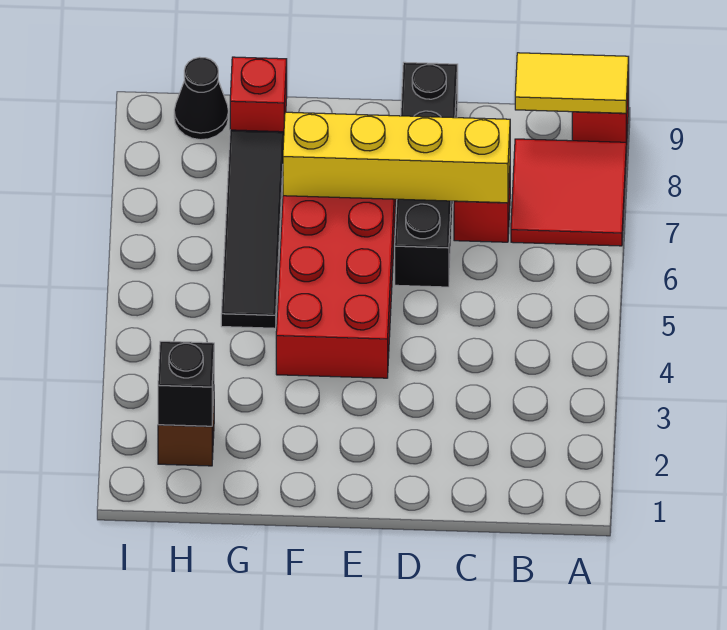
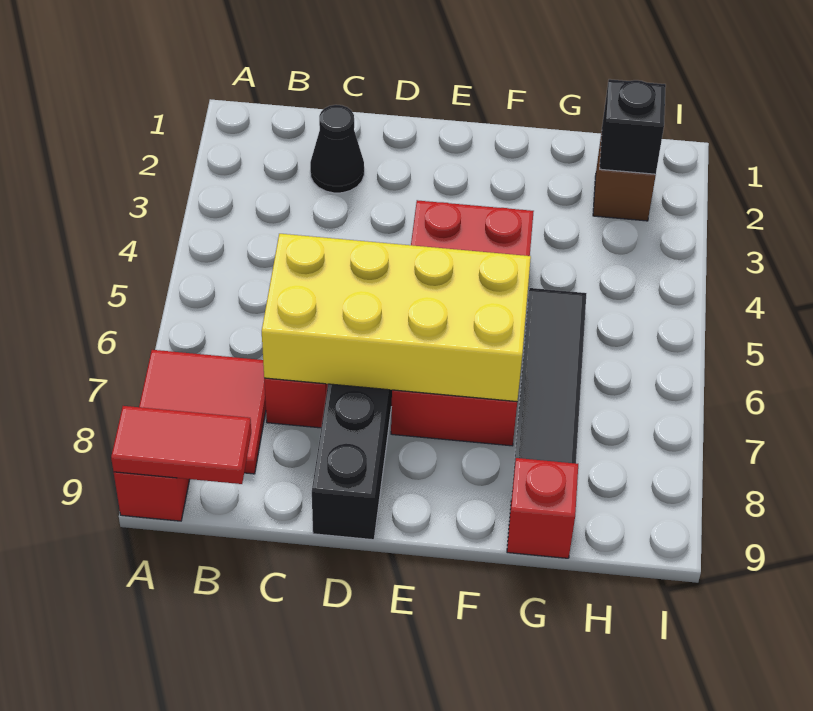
yellow 1x2 tile [515,53,629,113] -> red 1x2 tile [111,406,251,484]
yellow 1x4 brick [283,112,510,203] -> yellow 2x4 brick [262,234,531,402]
black 1x1 cone [174,57,228,140] -> black 1x1 cone moved to [310,105,364,193]

